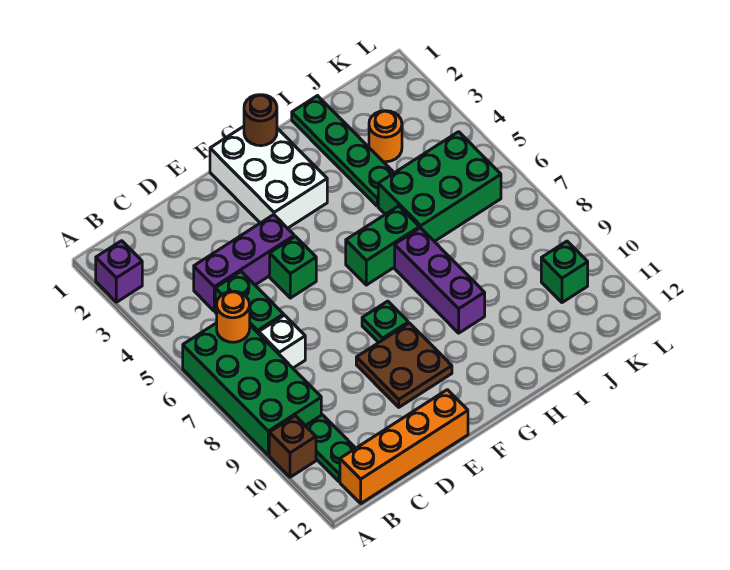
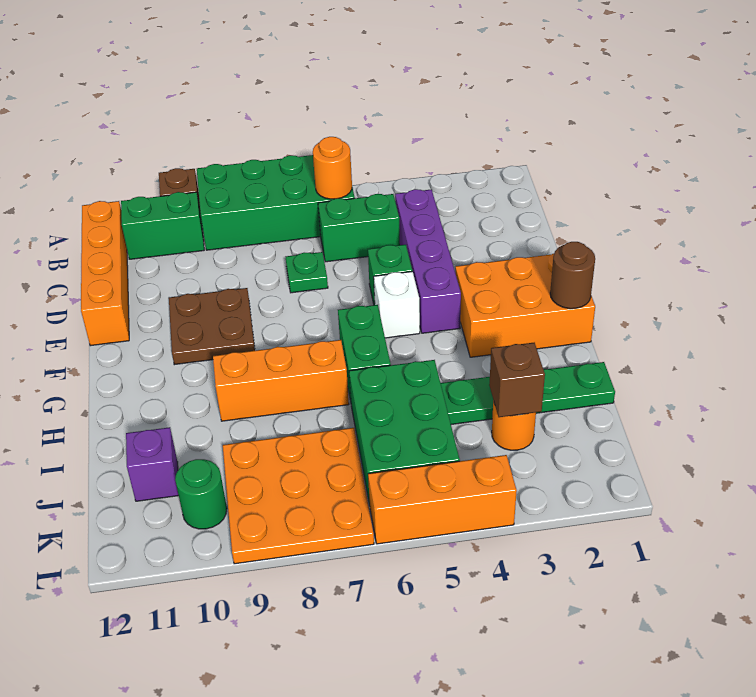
purple 1x1 brick [96,241,142,302] -> purple 1x1 brick moved to [126,427,179,501]
green 1x2 plate [306,415,356,482] -> green 1x2 brick [121,192,204,259]
purple 1x3 brick [194,215,294,311] -> purple 1x4 brick [395,189,461,333]
white 1x1 brick [259,315,305,368] -> white 1x1 brick moved to [374,272,420,338]
white 2x3 brick [210,126,327,228] -> orange 2x3 brick [455,254,595,357]
green 1x1 plate [362,301,408,342] -> green 1x1 plate moved to [286,252,328,293]
purple 1x3 brick [395,228,485,333] -> orange 1x3 brick [213,340,349,421]
none -> brown 1x1 brick [489,343,545,417]
none -> orange 3x3 plate [223,428,374,564]
green 1x1 brick [541,241,588,303] -> green 1x1 round brick [175,459,227,529]
none -> orange 1x3 brick [368,455,517,544]

